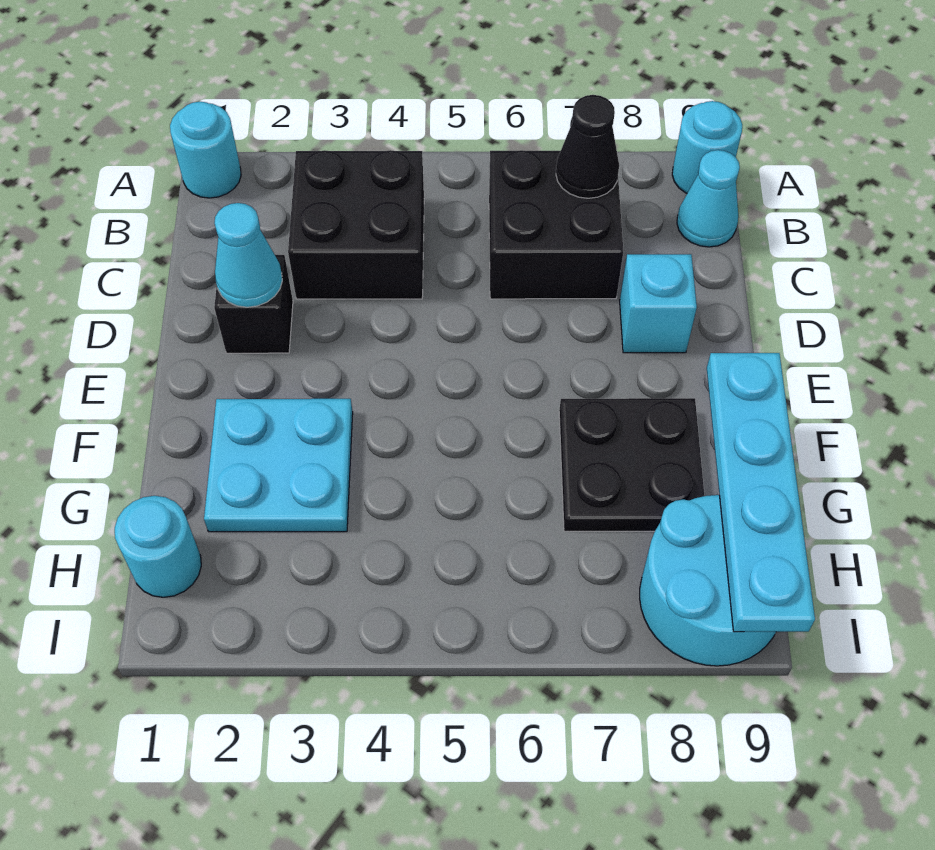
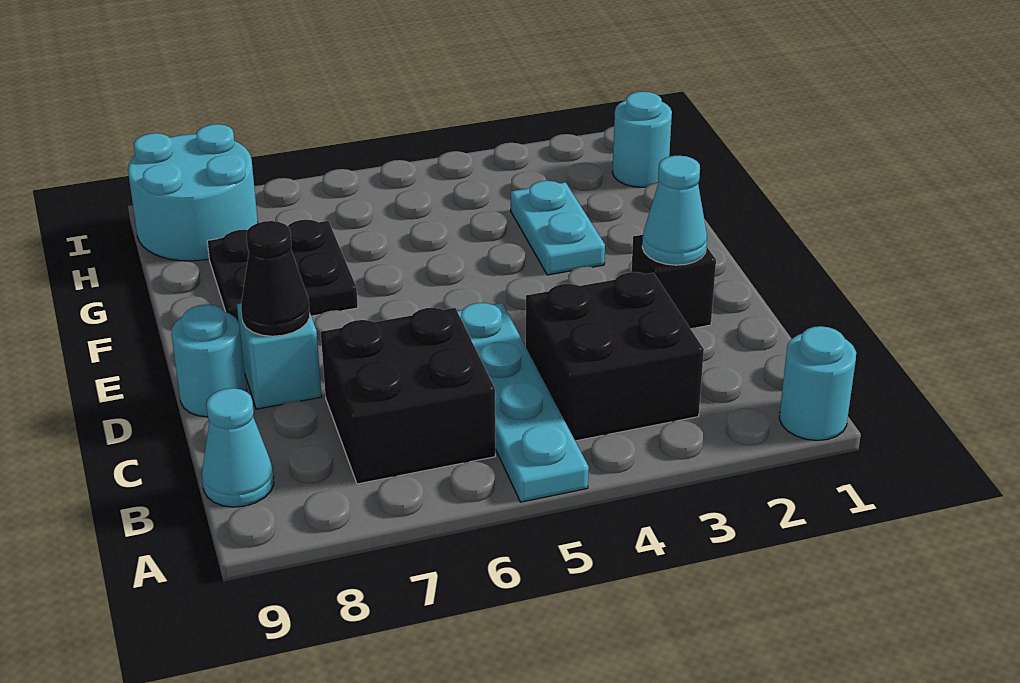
cyan 1x1 round brick [672,101,742,193] -> cyan 1x1 round brick moved to [172,305,247,417]
black 1x1 cone [556,95,619,198] -> black 1x1 cone moved to [241,221,310,336]
cyan 2x2 plate [204,399,353,532] -> cyan 1x2 plate [511,181,605,275]
cyan 1x4 plate [707,353,815,632] -> cyan 1x4 plate moved to [457,303,589,502]

